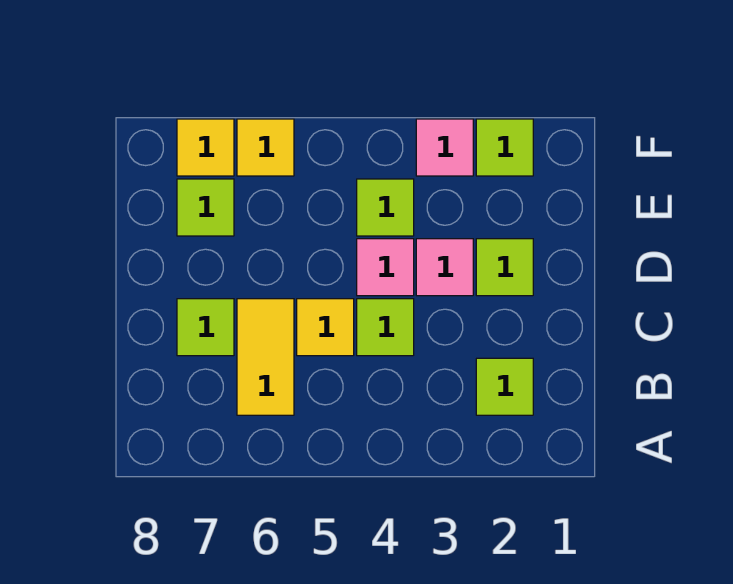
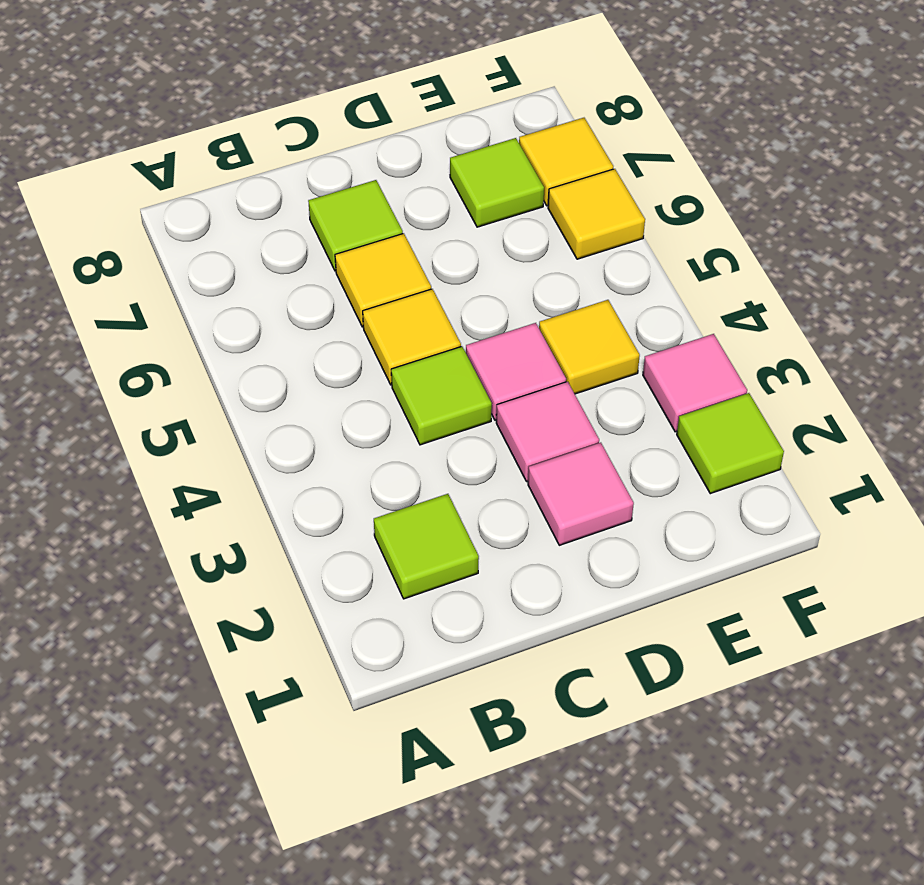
yellow 1x2 tile [237,299,294,415] -> yellow 1x1 tile [335,233,431,327]
lime 1x1 tile [476,239,533,296] -> pink 1x1 tile [528,443,634,545]
lime 1x1 tile [357,179,414,236] -> yellow 1x1 tile [539,300,640,394]

